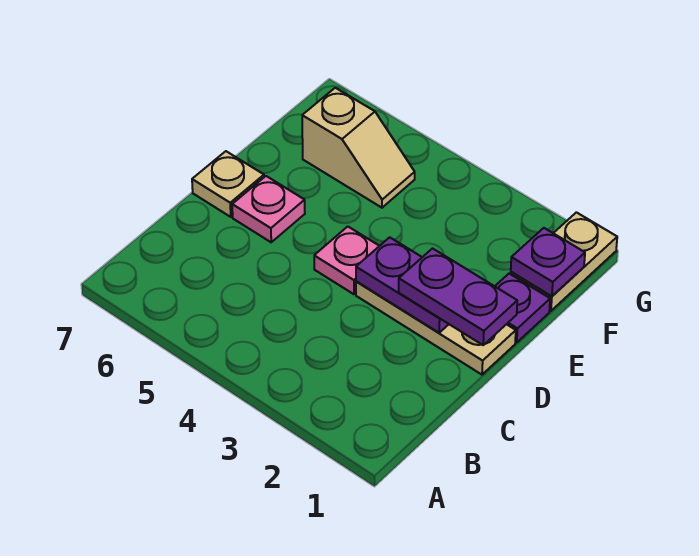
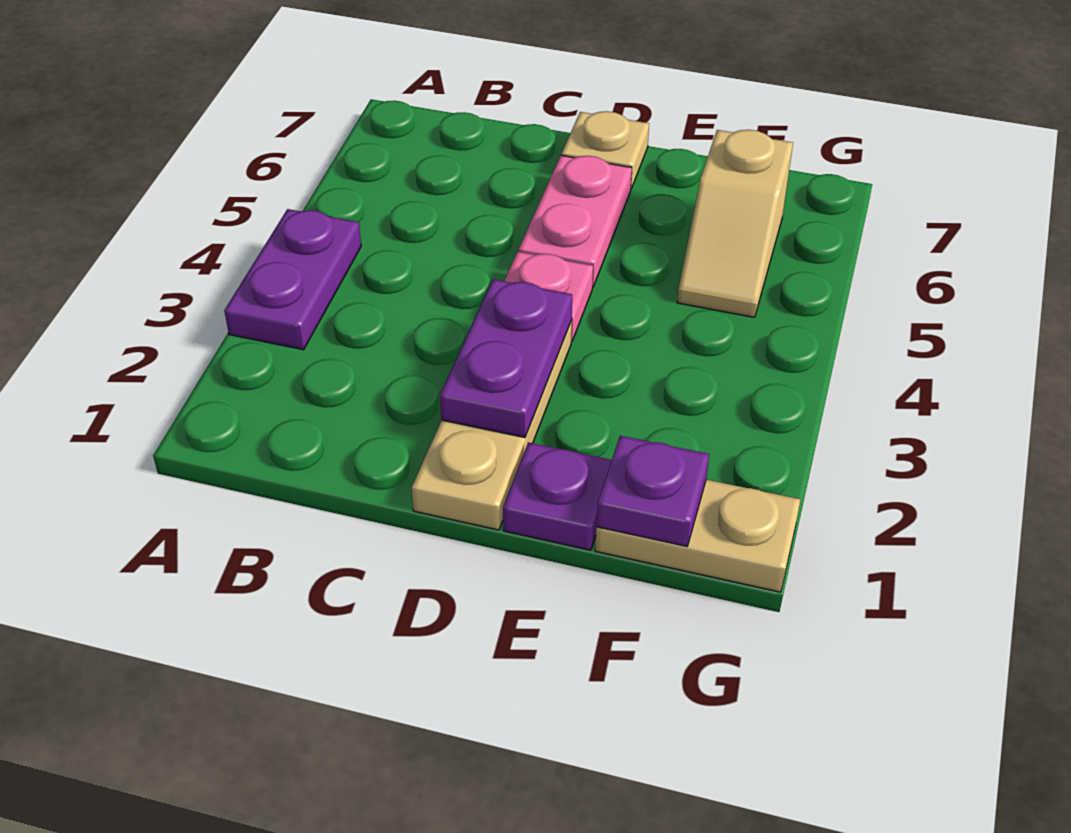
purple 1x2 plate [399,249,517,345] -> purple 1x2 plate moved to [224,209,361,350]
pink 1x1 plate [232,176,305,242] -> pink 1x2 plate [518,155,632,287]

